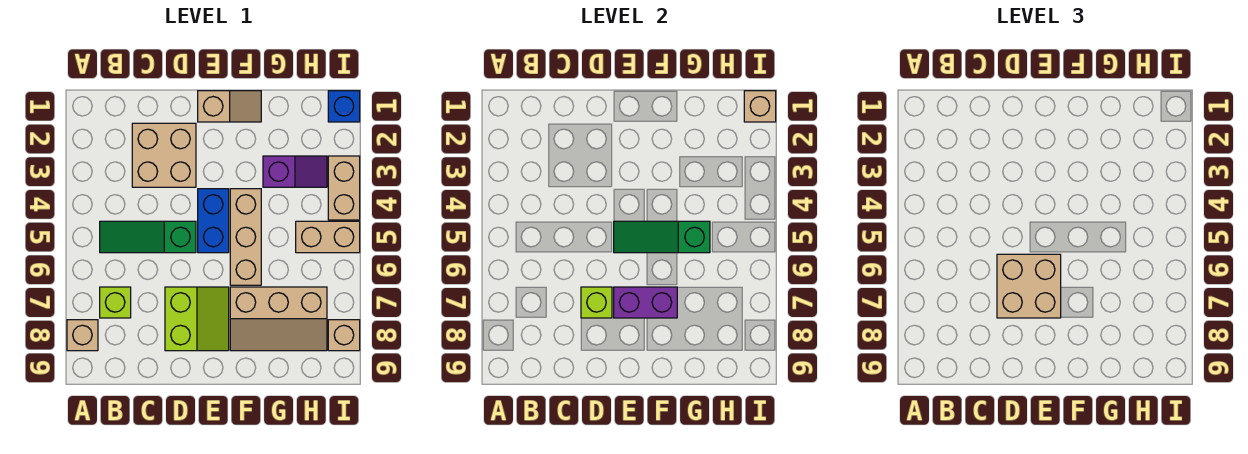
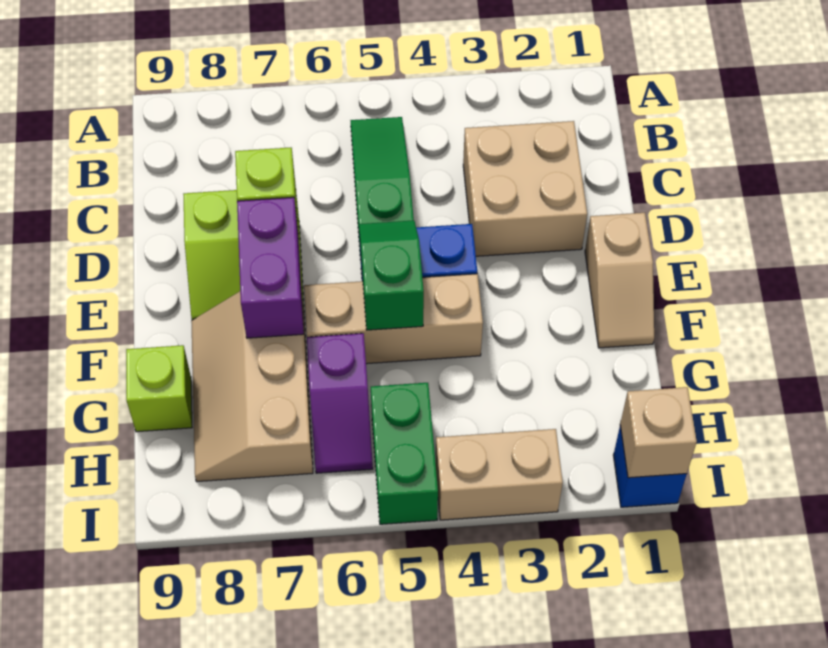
tan 1x1 brick [67,320,98,351] -> none
lime 1x1 brick [100,287,131,318] -> lime 1x1 brick moved to [126,345,192,432]
tan 2x2 brick [997,254,1061,318] -> none
green 1x3 slope [614,221,710,253] -> green 1x2 slope [359,220,424,330]
purple 1x2 slope [263,156,327,187] -> purple 1x2 slope moved to [307,333,373,473]
tan 1x2 brick [296,221,360,253] -> green 1x2 brick [371,383,438,524]
tan 1x1 brick [328,320,360,351] -> none

